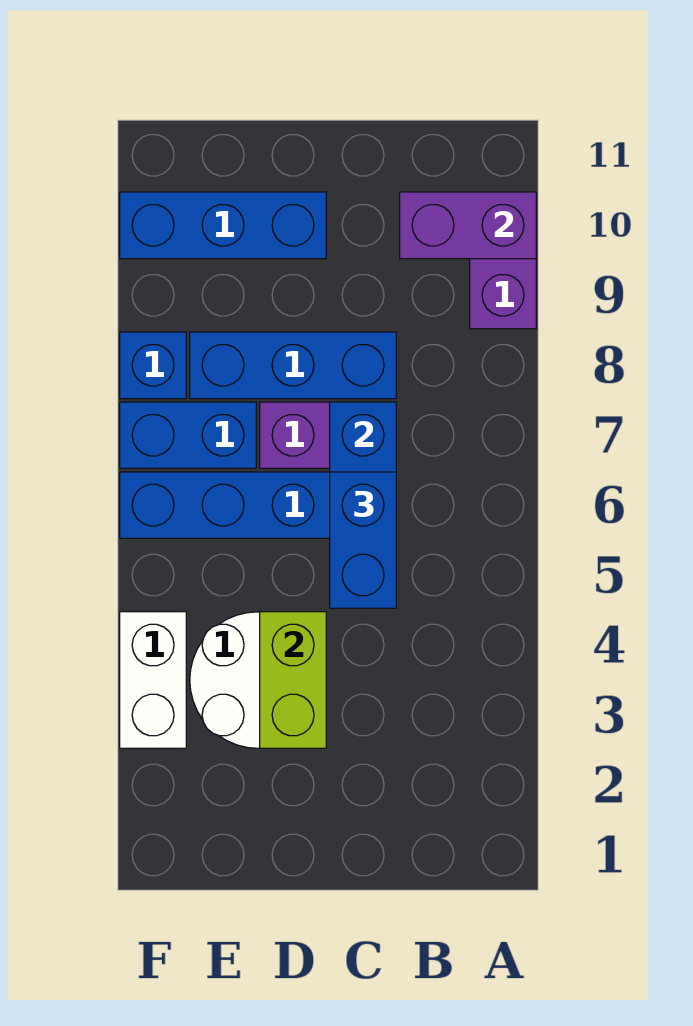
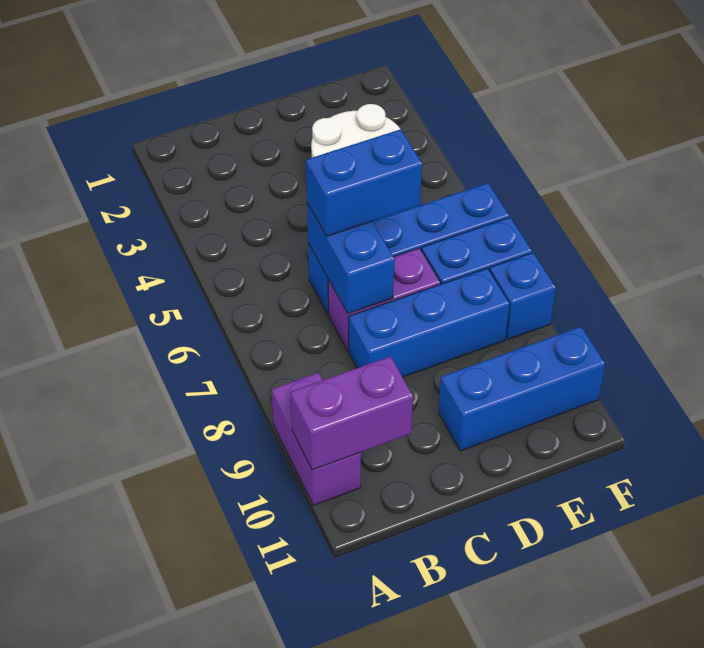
blue 1x2 brick [330,472,396,608] -> blue 1x2 brick turned to [306,129,422,236]
lime 1x2 brick [260,612,326,748] -> none
white 1x2 brick [120,612,186,748] -> none

